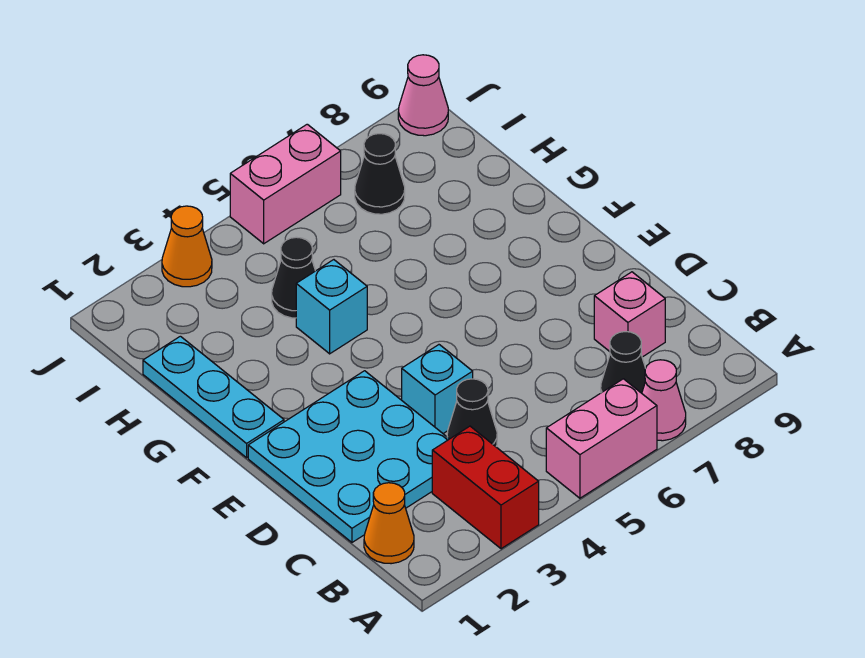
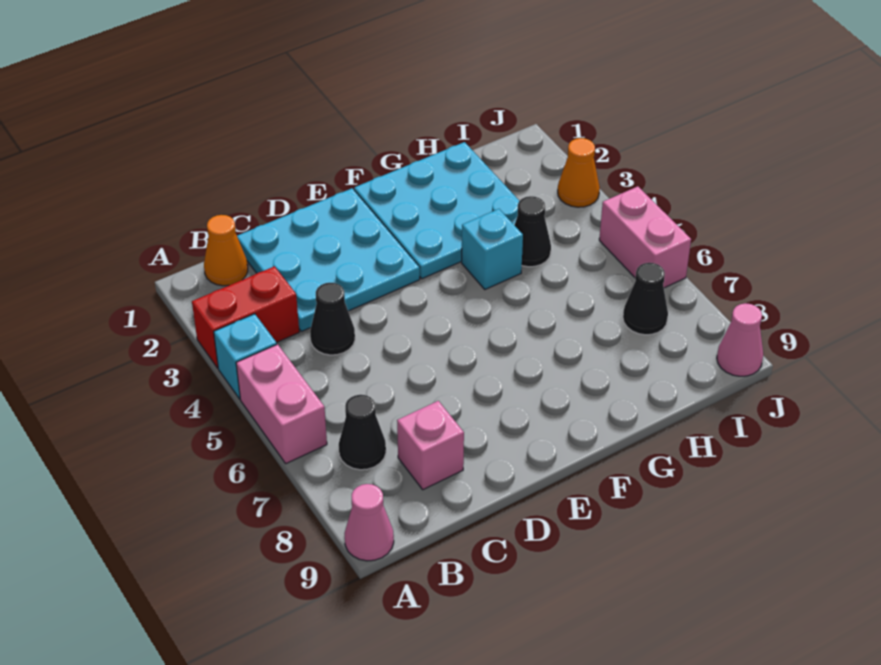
pink 1x1 cone [642,360,686,441] -> pink 1x1 cone moved to [344,484,394,561]
cyan 1x1 brick [402,345,473,433] -> cyan 1x1 brick moved to [214,314,277,399]
cyan 1x3 plate [143,336,284,458] -> cyan 3x3 plate [354,142,519,279]

